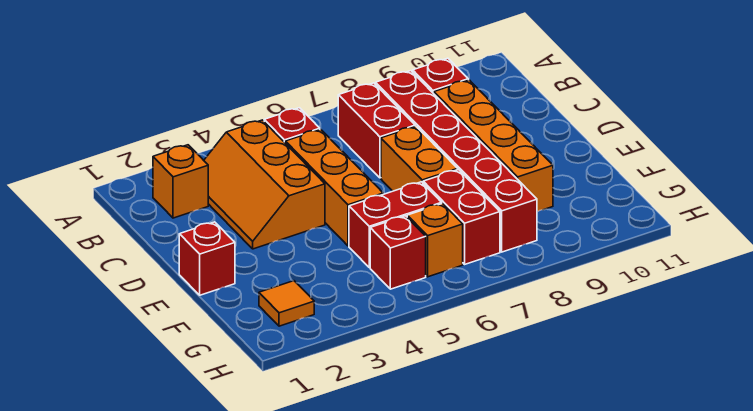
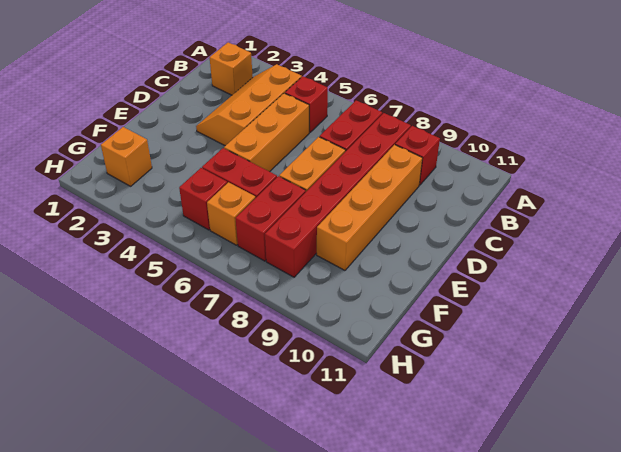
red 1x1 brick [179,222,235,295] -> none
orange 1x1 tile [259,281,314,326] -> orange 1x1 brick [101,127,152,186]

